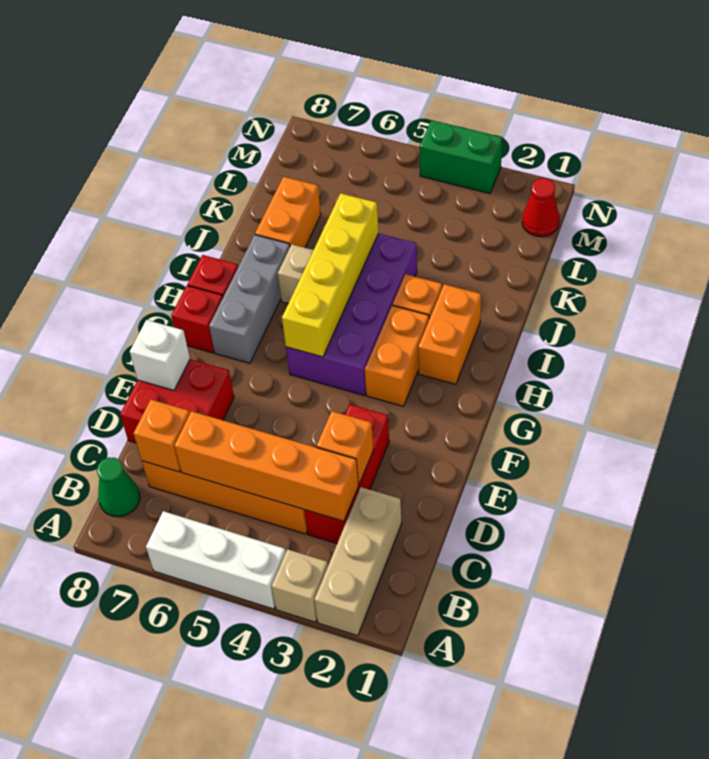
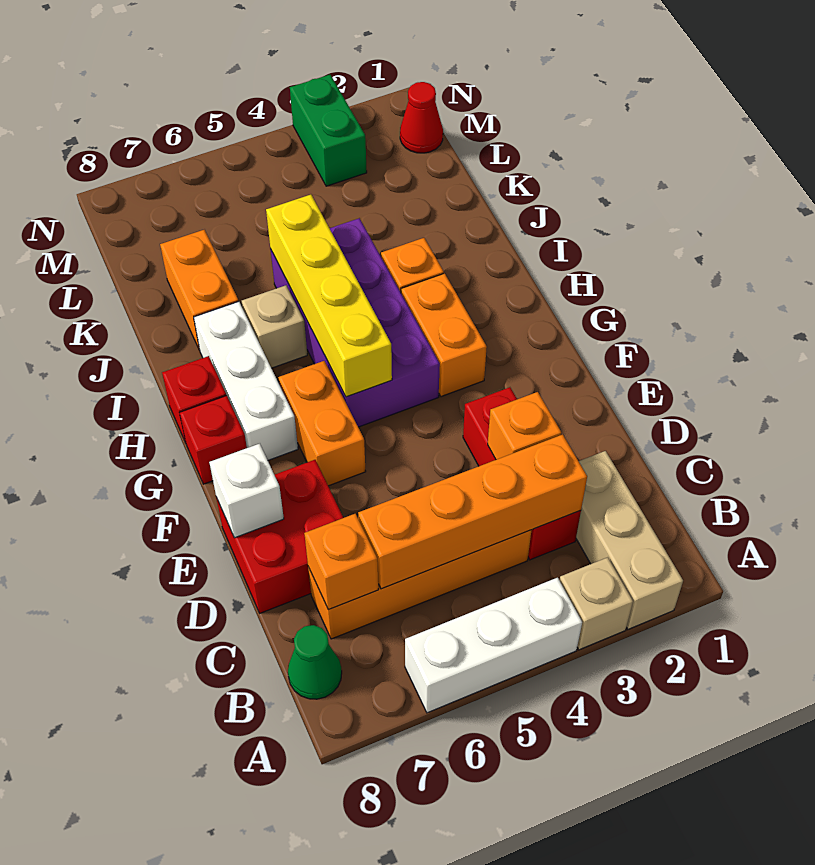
grey 1x3 brick [209,235,290,363] -> white 1x3 brick [194,302,298,460]
orange 1x2 brick [418,284,481,384] -> orange 1x2 brick moved to [278,361,366,486]
green 1x2 brick [419,120,502,193] -> green 1x2 brick turned to [290,75,367,186]

